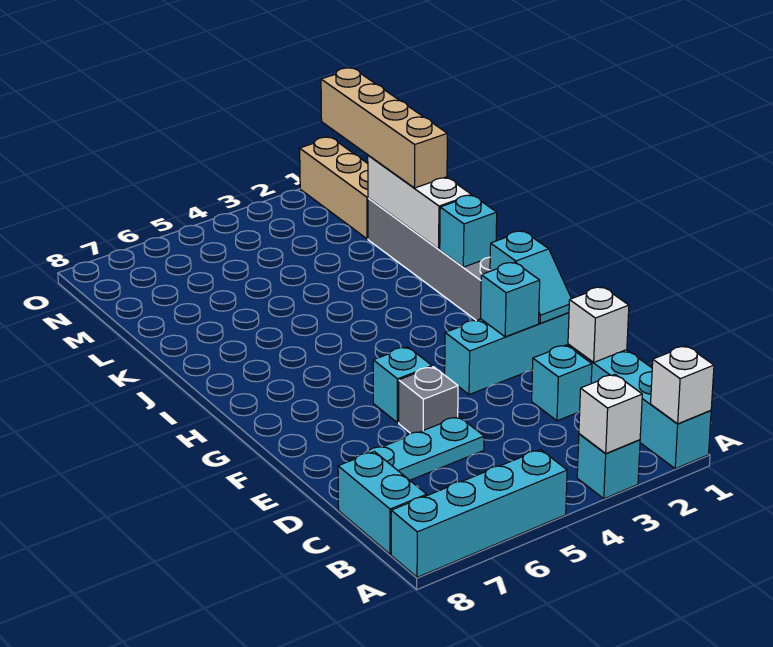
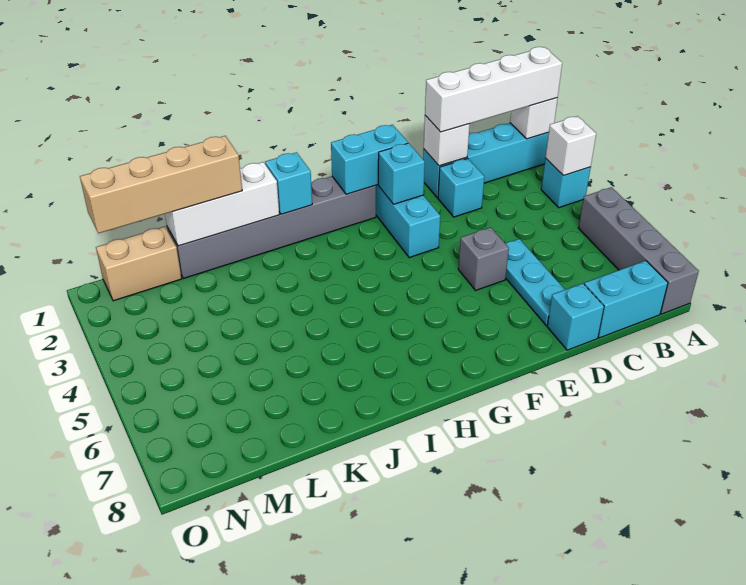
none -> white 1x4 brick [425,47,562,132]
cyan 1x4 brick [391,450,567,577] -> grey 1x4 brick [579,187,699,314]
cyan 1x2 slope [490,231,571,323] -> cyan 1x2 brick [331,125,408,194]
cyan 1x1 brick [373,347,432,423] -> cyan 1x1 brick moved to [547,283,604,350]
tan 1x3 brick [300,137,368,239] -> tan 1x2 brick [96,226,182,301]

